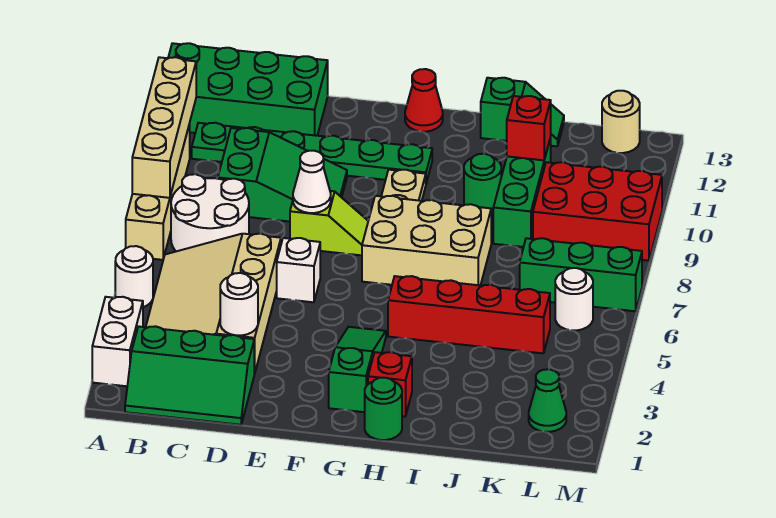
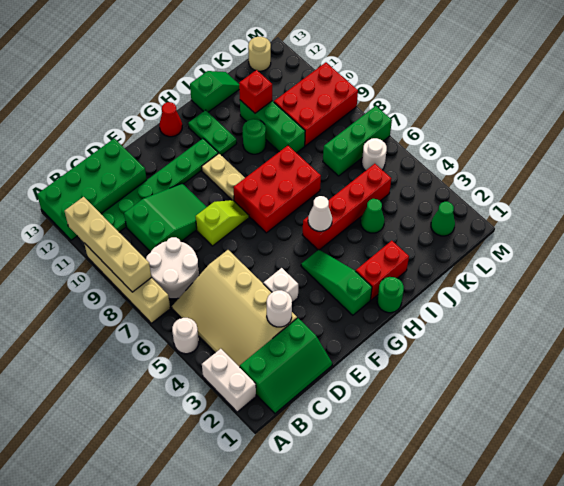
white 1x1 brick [277,238,320,302] -> white 1x1 brick moved to [263,268,298,302]
white 1x1 cone [293,151,331,213] -> white 1x1 cone moved to [308,196,332,231]
tan 2x3 brick [362,196,491,285] -> red 2x3 brick [233,146,321,233]
red 1x1 brick [368,352,412,417] -> red 1x2 brick [356,241,409,300]
none -> green 1x2 plate [188,110,237,155]
none -> green 1x1 cone [361,199,384,233]

